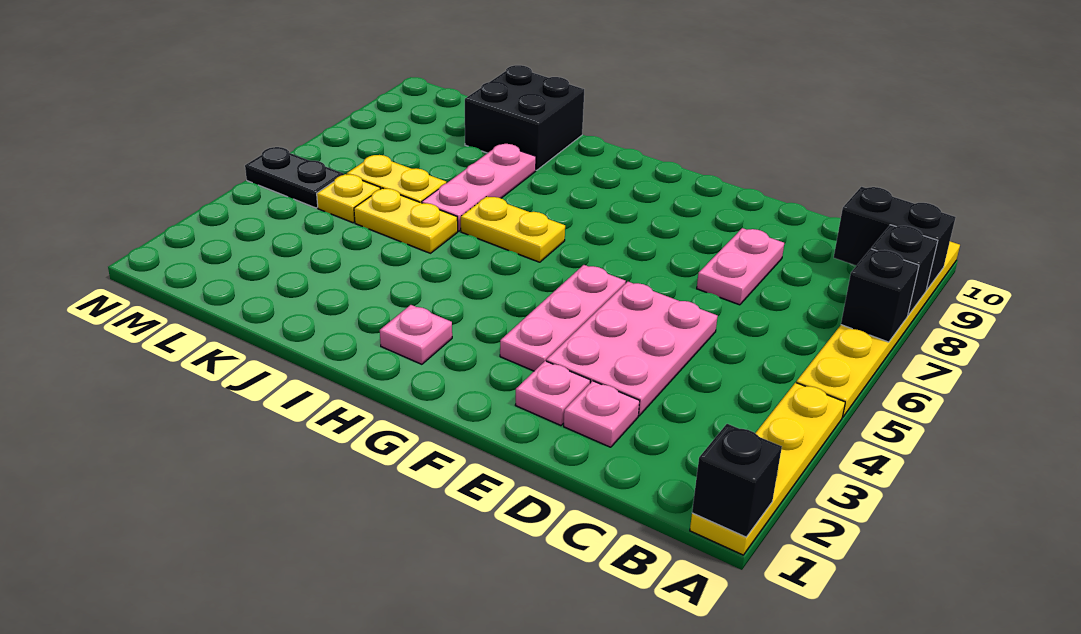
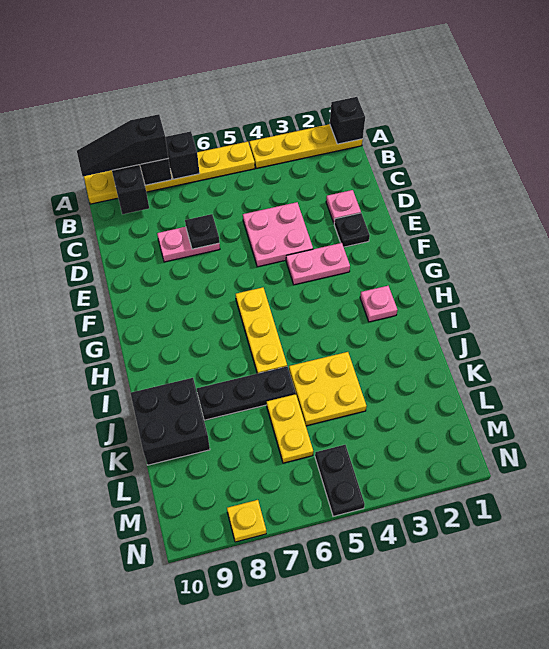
none -> black 1x3 slope [77,114,168,176]
pink 2x3 plate [546,282,718,416] -> pink 2x2 plate [243,202,313,267]
none -> black 1x1 plate [185,214,219,249]
pink 1x1 plate [516,361,590,425] -> black 1x1 plate [334,213,370,247]
pink 1x3 plate [500,265,626,371] -> pink 1x2 plate [286,243,350,285]
yellow 1x2 plate [461,196,565,262] -> yellow 1x3 plate [236,287,287,374]
yellow 1x2 plate [354,188,458,253] -> yellow 2x2 plate [289,352,367,426]
pink 1x3 plate [422,144,536,231] -> black 1x3 plate [197,366,296,420]
yellow 1x1 plate [317,174,380,223] -> yellow 1x1 plate moved to [227,500,266,542]

